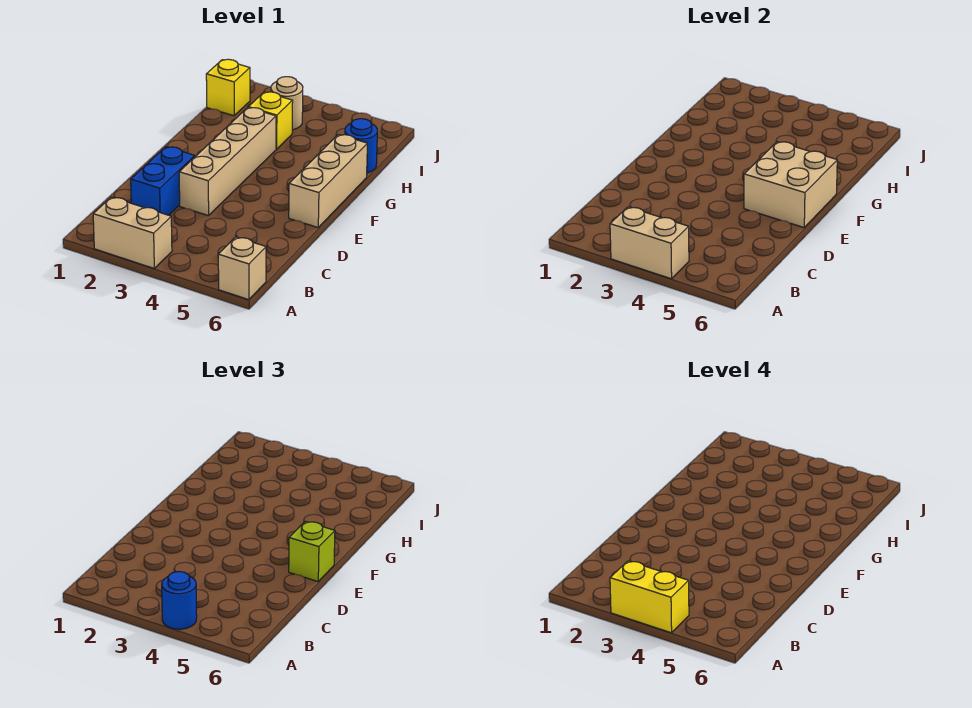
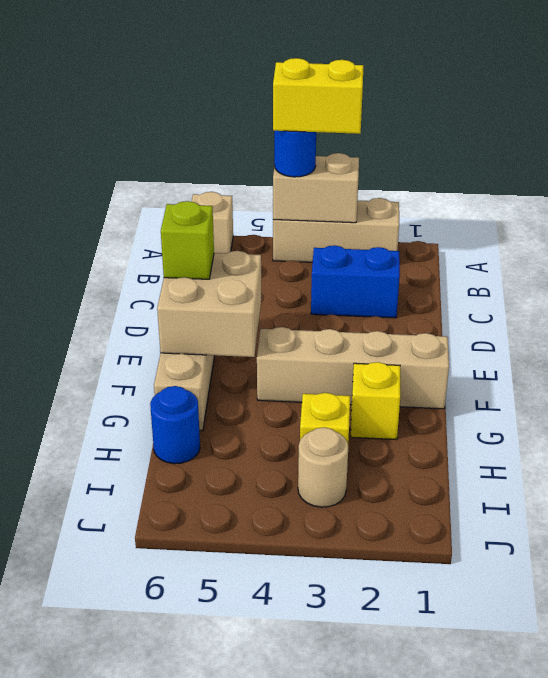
tan 1x2 brick [93,197,172,268] -> tan 1x3 brick [273,198,399,262]
blue 1x2 brick [131,147,195,215] -> blue 1x2 brick turned to [311,245,400,318]
tan 1x4 brick [179,108,276,216] -> tan 1x4 brick turned to [257,327,449,409]
yellow 1x1 brick [206,59,250,116] -> yellow 1x1 brick moved to [351,362,400,440]

